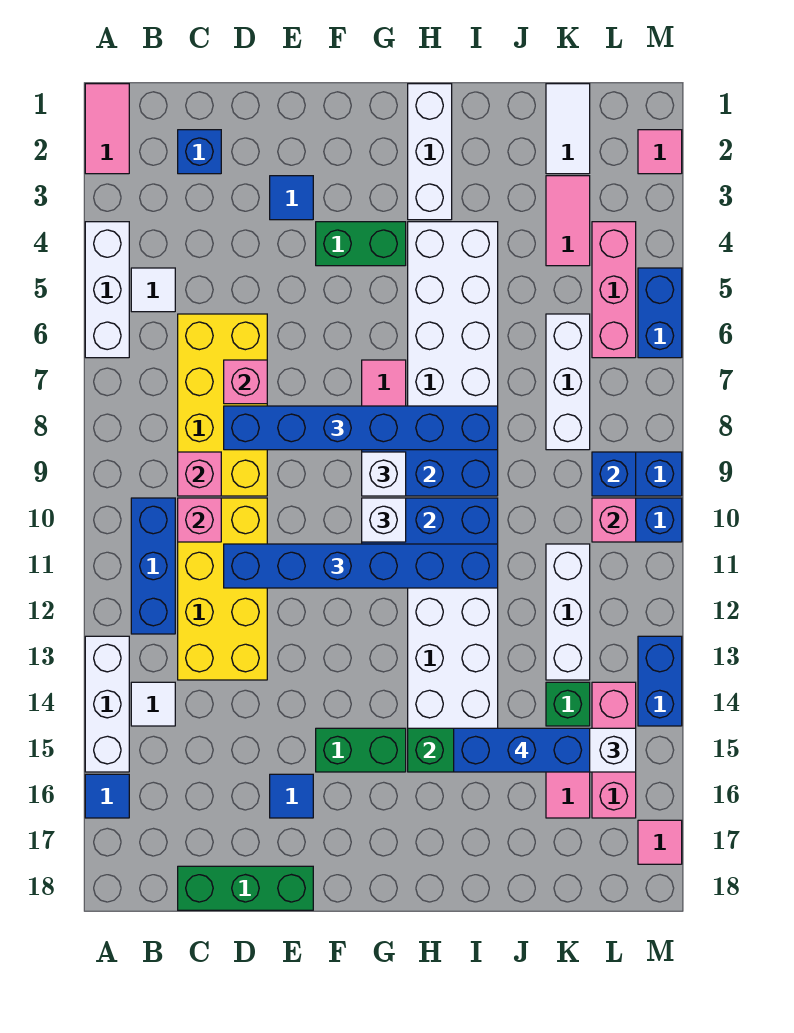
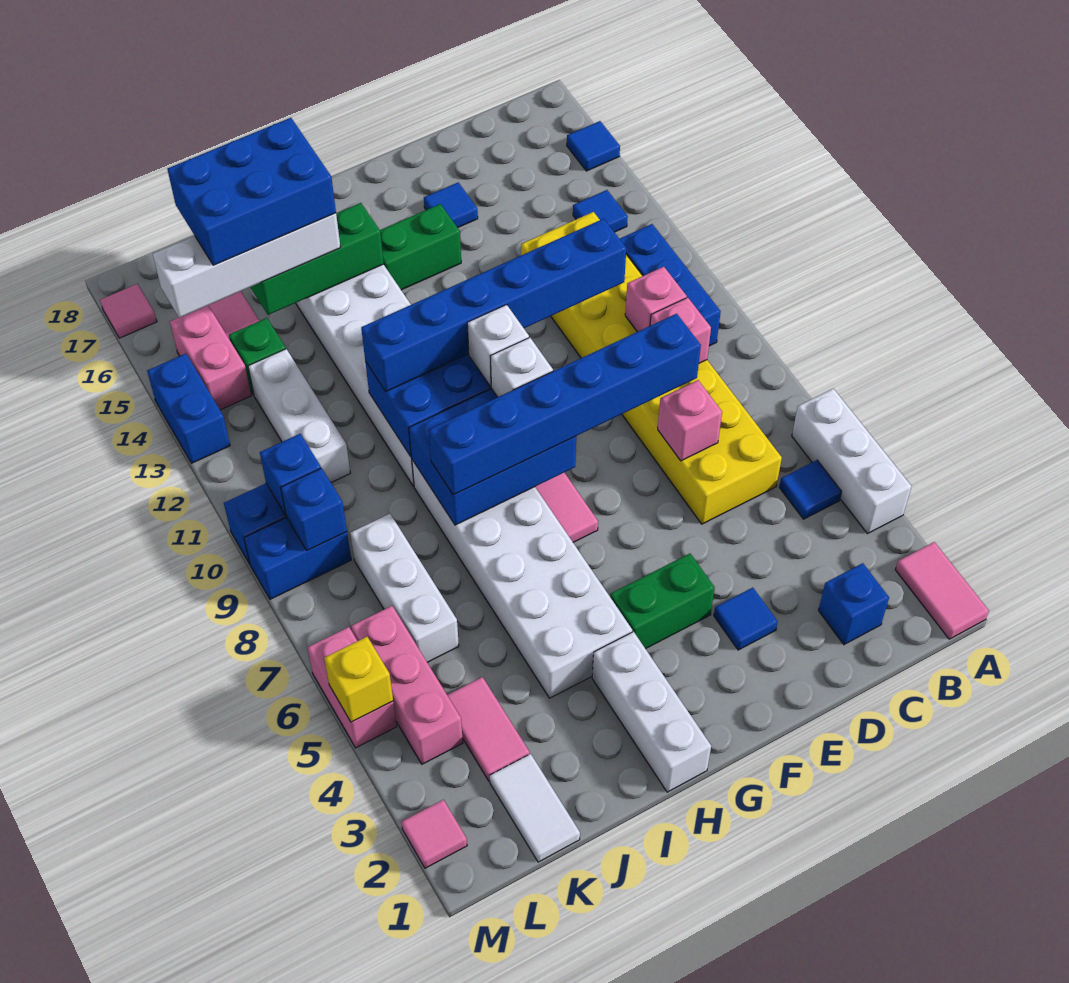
white 1x3 brick [85,636,129,772] -> none
white 1x1 tile [131,268,175,312] -> blue 1x1 tile [779,460,842,519]
white 1x1 tile [131,682,175,726] -> blue 1x1 tile [573,190,628,232]
green 1x3 brick [178,866,313,910] -> none
blue 1x3 brick [454,728,590,772] -> blue 2x3 brick [167,118,336,265]
pink 1x1 brick [592,498,636,542] -> blue 1x1 brick [260,434,321,515]
pink 1x3 brick [592,682,636,818] -> pink 1x2 brick [170,306,251,410]
blue 1x2 brick [638,268,682,358] -> pink 1x2 brick [307,627,397,748]
none -> yellow 1x1 brick [324,637,393,722]

